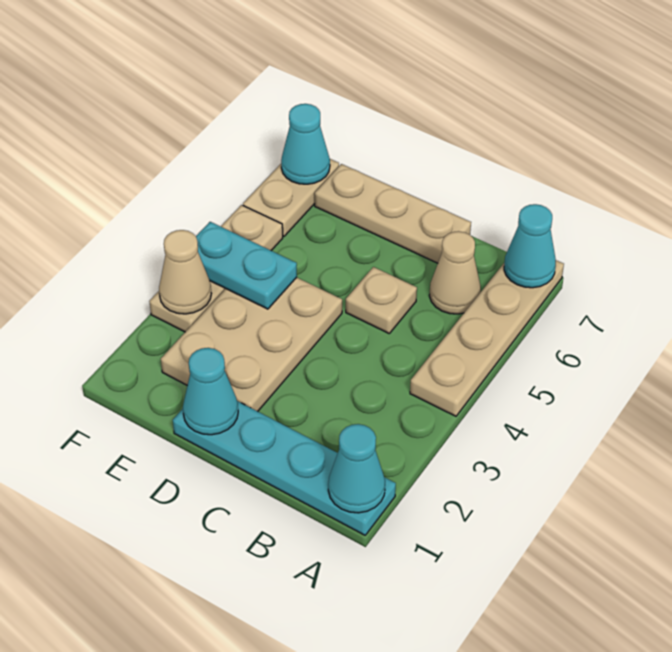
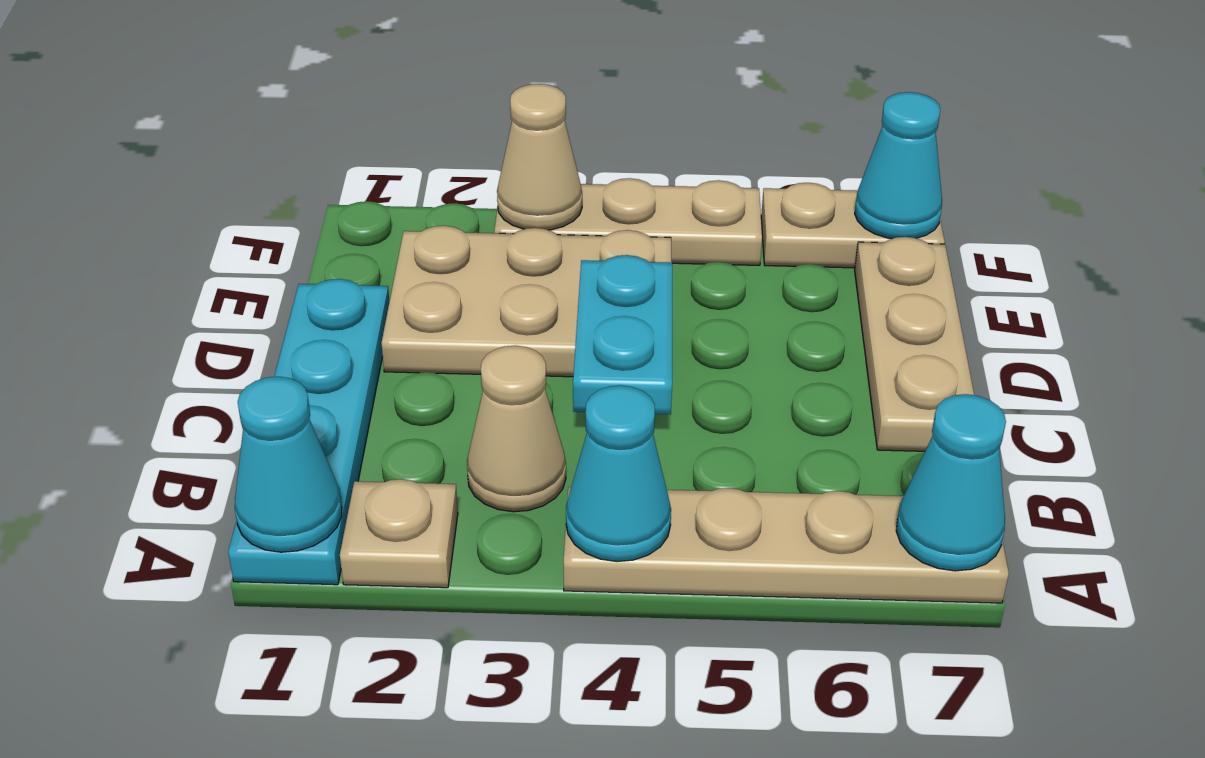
tan 1x1 cone [429,231,481,314] -> tan 1x1 cone moved to [467,345,566,512]
tan 1x1 plate [346,267,417,333] -> tan 1x1 plate moved to [340,479,458,588]
cyan 1x1 cone [183,348,238,435] -> cyan 1x1 cone moved to [566,385,671,561]
cyan 1x2 plate [196,222,297,309] -> cyan 1x2 plate moved to [573,255,672,414]

